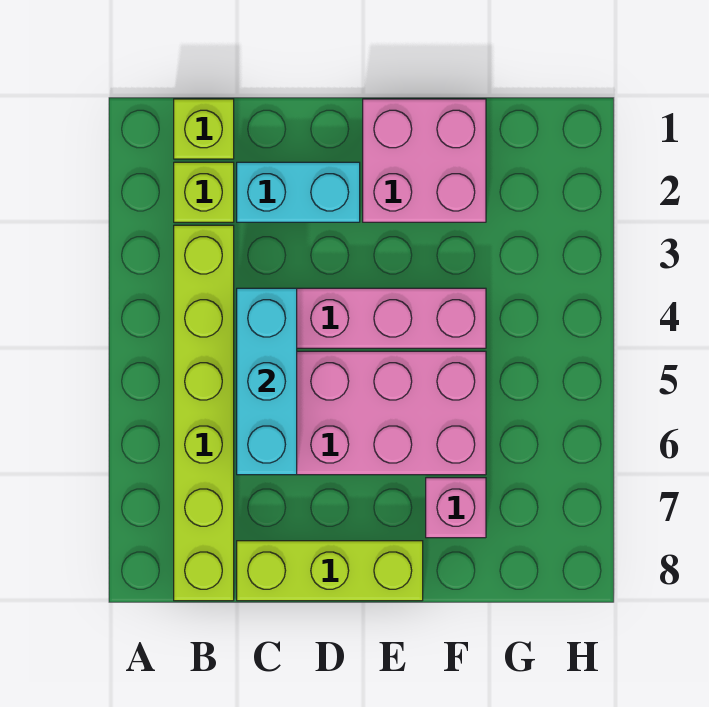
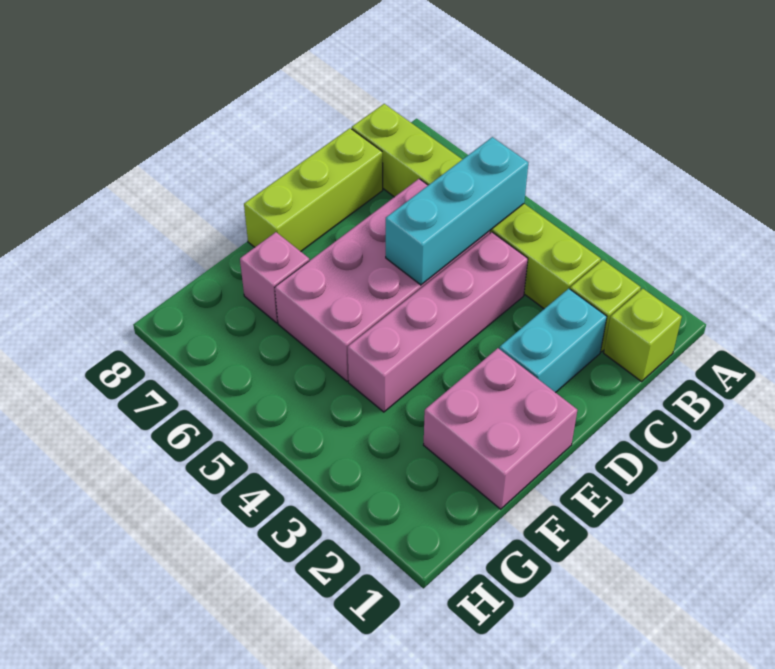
cyan 1x3 brick [237,288,297,475] -> cyan 1x3 brick turned to [386,137,528,285]

